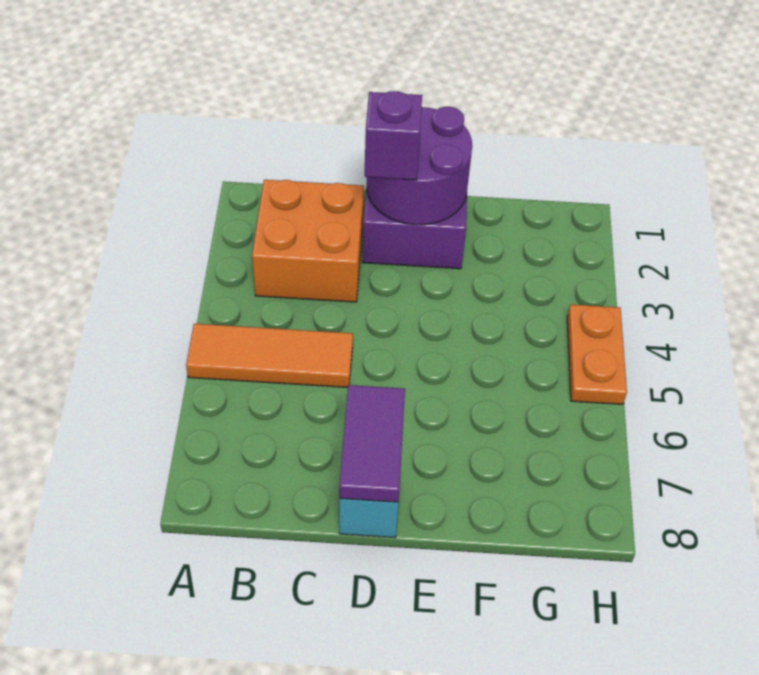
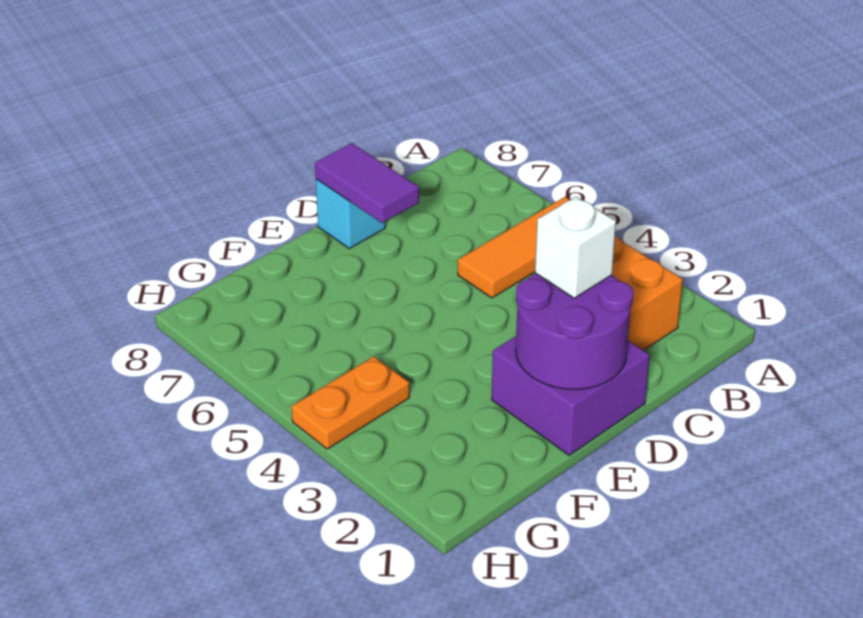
purple 1x1 brick [365,91,422,180] -> white 1x1 brick [535,197,616,298]
orange 1x2 plate [567,304,627,404] -> orange 1x2 plate turned to [291,356,409,449]

